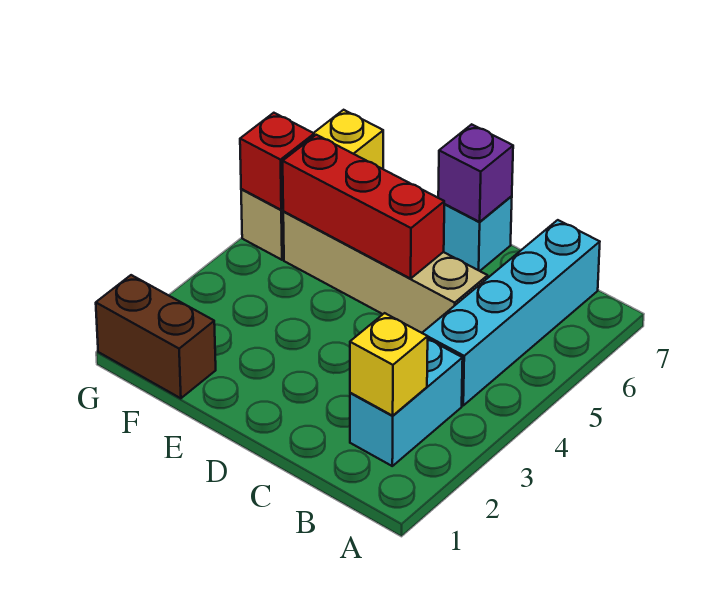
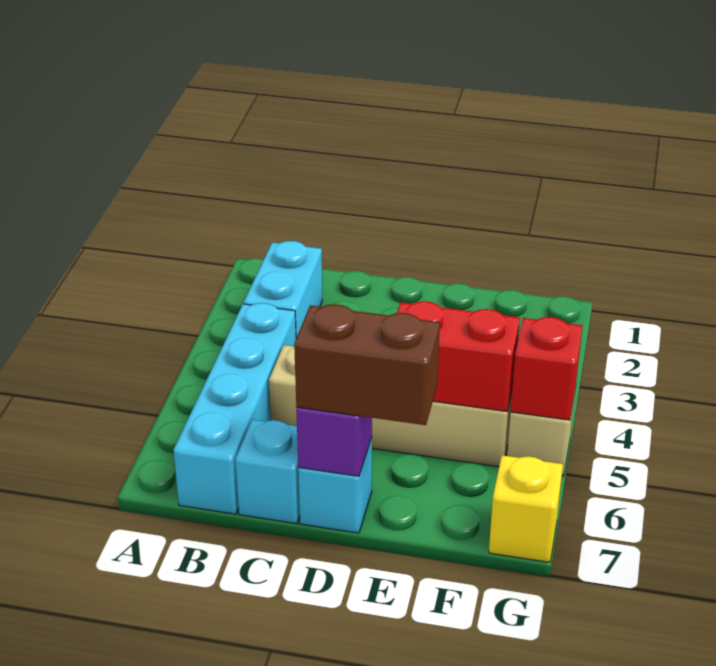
yellow 1x1 brick [350,313,428,416] -> none
none -> cyan 1x1 brick [235,420,300,523]
red 1x3 brick [283,135,444,279] -> red 1x2 brick [397,301,520,412]
brown 1x2 brick [96,275,216,398] -> brown 1x2 brick moved to [294,304,440,425]

